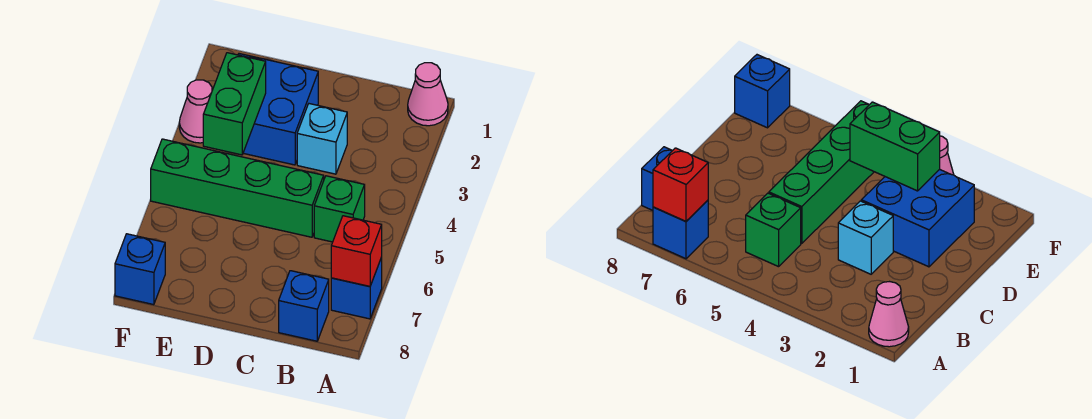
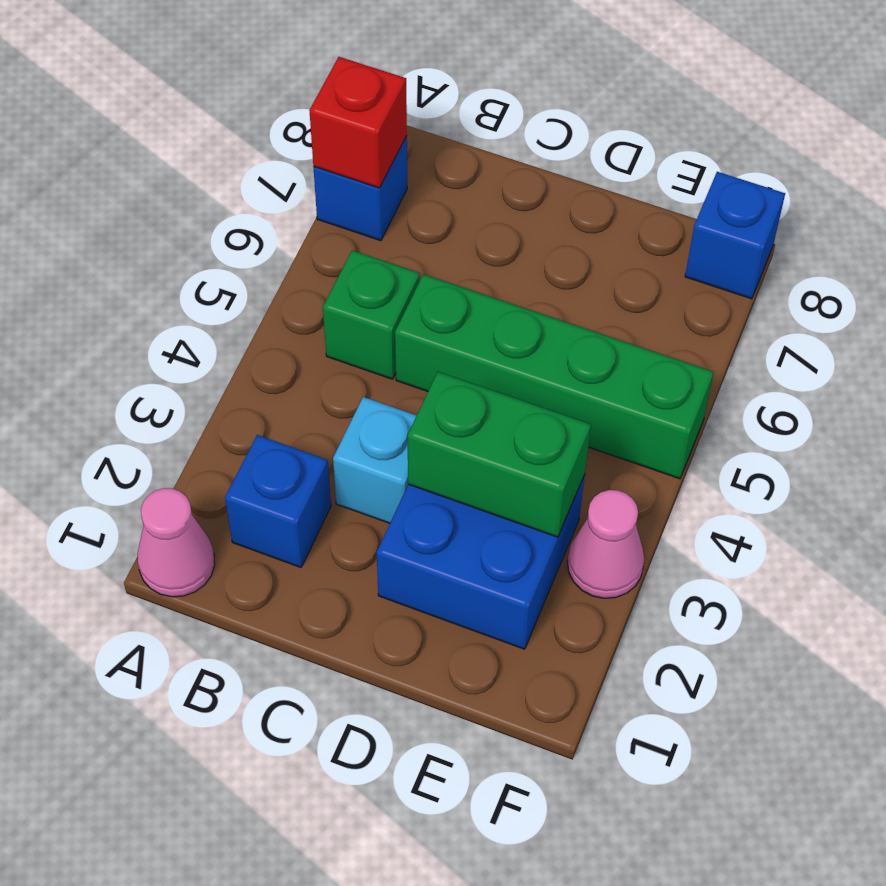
blue 1x1 brick [279,271,329,341] -> blue 1x1 brick moved to [225,435,331,567]
green 1x2 brick [203,53,266,155] -> green 1x2 brick turned to [408,372,591,537]

